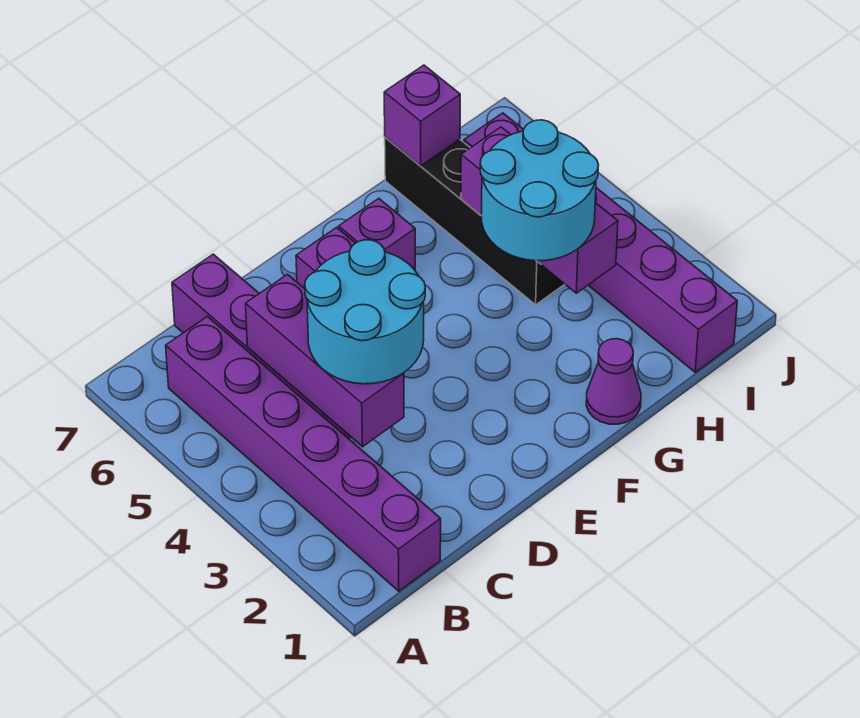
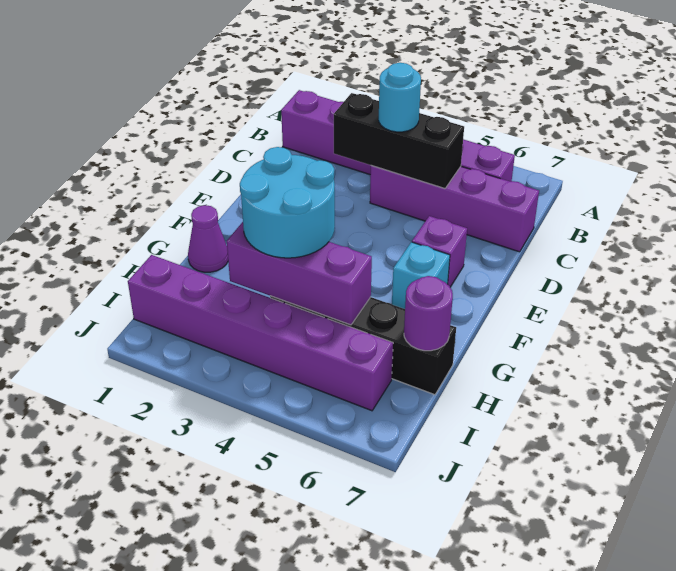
purple 1x3 brick [246,274,404,447] -> black 1x3 brick [334,93,464,188]
cyan 2x2 round brick [305,240,425,384] -> cyan 1x1 round brick [379,63,421,132]
purple 1x1 brick [339,198,415,270] -> cyan 1x1 brick [392,242,450,309]
purple 1x1 brick [384,65,460,166] -> purple 1x1 round brick [404,276,453,351]

